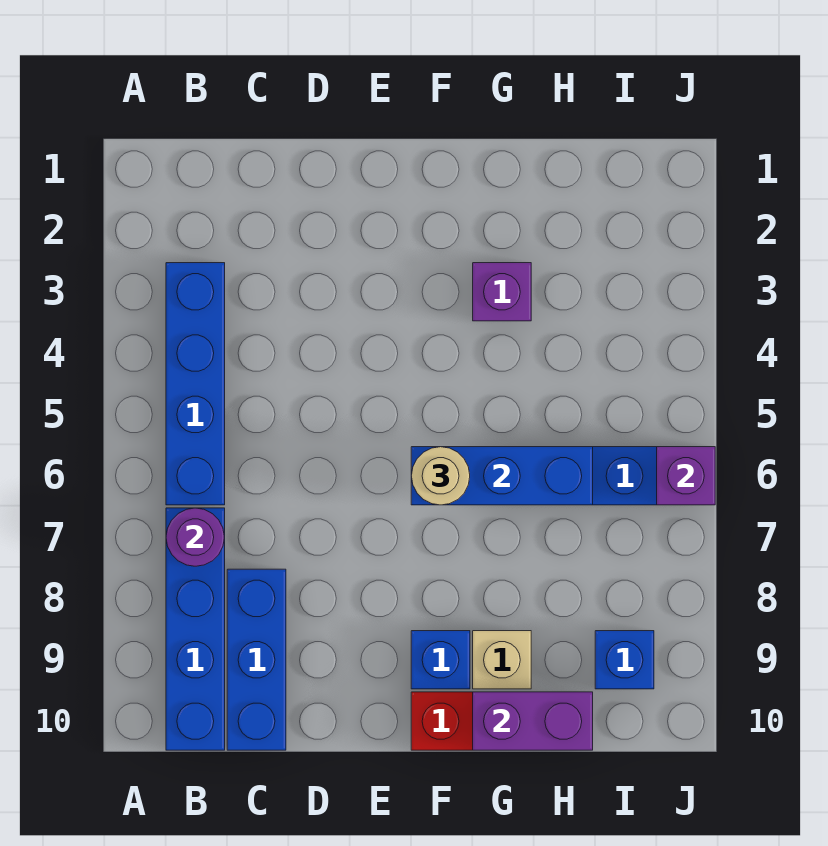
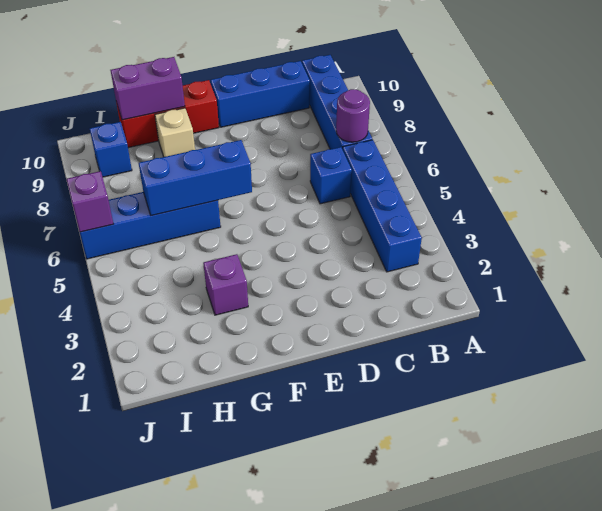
blue 1x3 brick [227,569,286,750] -> blue 1x3 brick turned to [211,61,310,127]
tan 1x1 round brick [411,447,470,505] -> none
blue 1x1 brick [411,631,470,689] -> blue 1x1 brick moved to [310,147,352,204]

